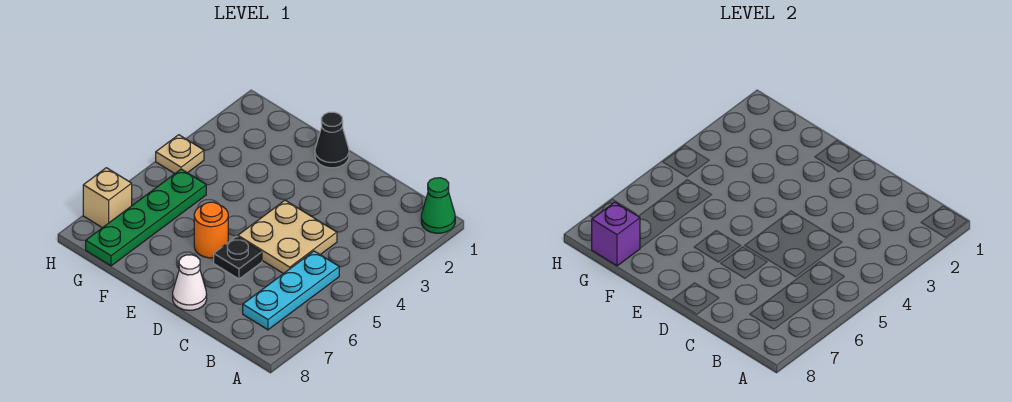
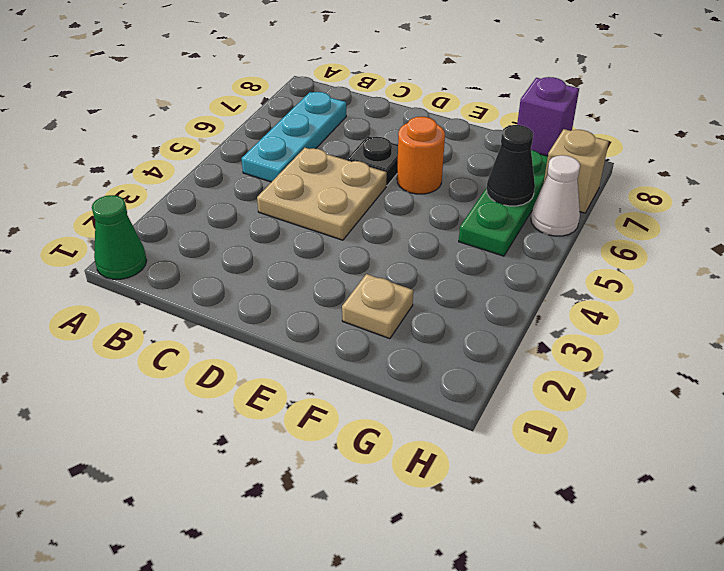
white 1x1 cone [173,255,207,310] -> white 1x1 cone moved to [531,155,580,236]
black 1x1 cone [315,112,349,168] -> black 1x1 cone moved to [487,125,535,206]
tan 1x1 plate [156,135,204,174] -> tan 1x1 plate moved to [342,274,413,339]

